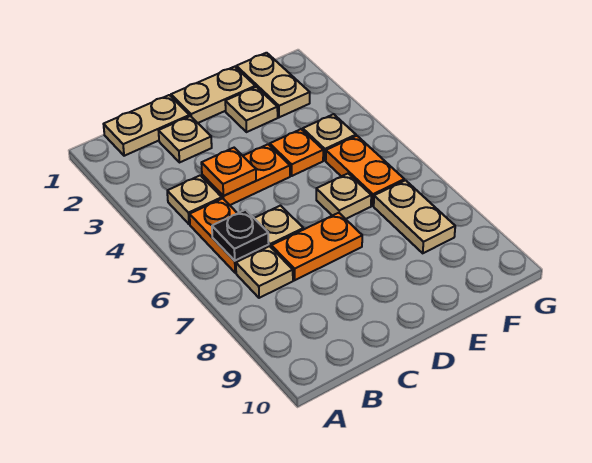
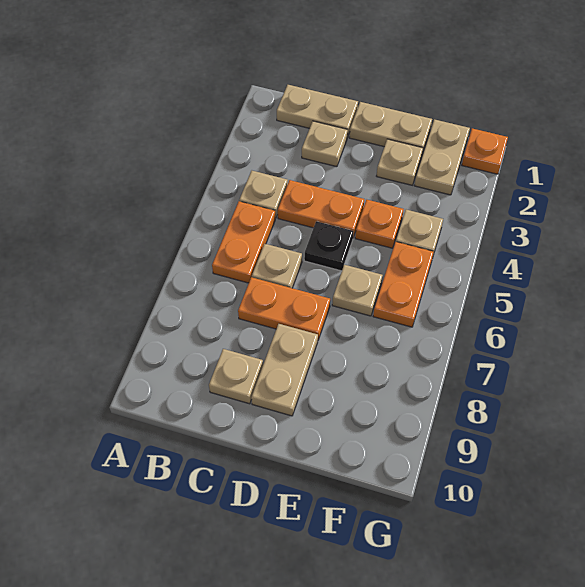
black 1x1 plate [212,210,269,261] -> black 1x1 plate moved to [304,221,353,271]
tan 1x1 plate [236,246,293,298] -> tan 1x1 plate moved to [209,349,263,404]
orange 1x1 plate [201,148,256,196] -> orange 1x1 plate moved to [462,128,508,174]
tan 1x2 plate [374,180,455,253] -> tan 1x2 plate moved to [251,324,318,416]

